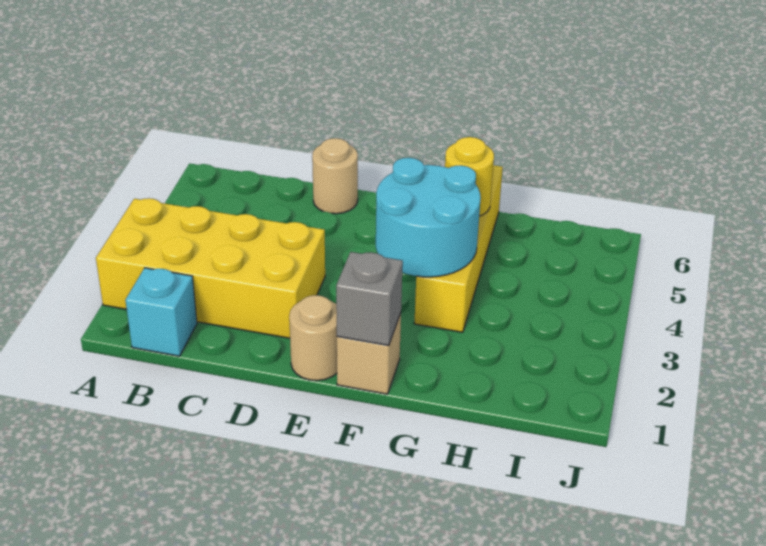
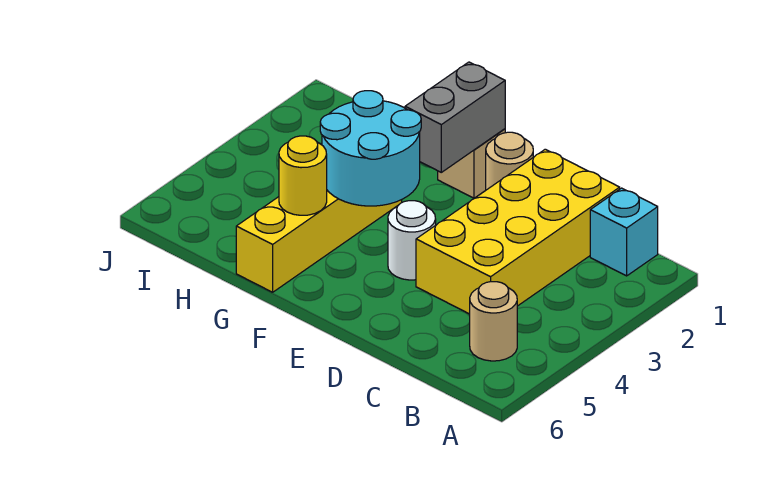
yellow 2x4 brick [96,198,325,338] -> yellow 2x4 brick turned to [416,149,620,314]
tan 1x1 round brick [312,138,358,214] -> tan 1x1 round brick moved to [470,282,517,361]
none -> white 1x1 round brick [388,201,436,280]
grey 1x1 brick [336,252,403,346] -> grey 1x2 brick [405,62,505,172]

